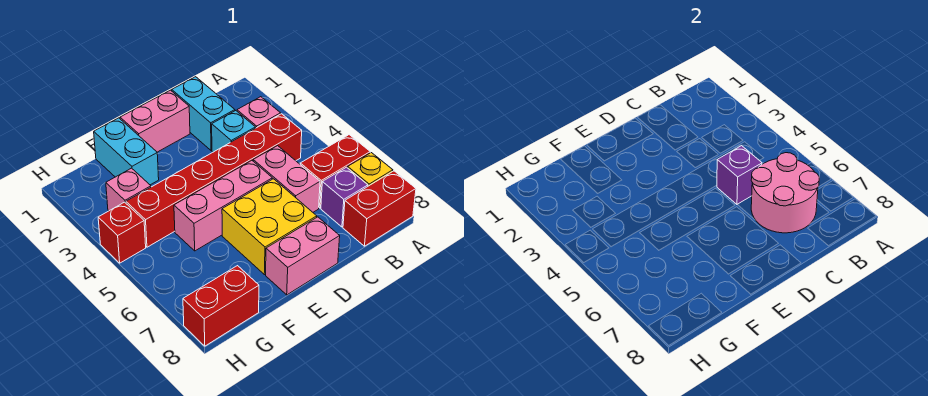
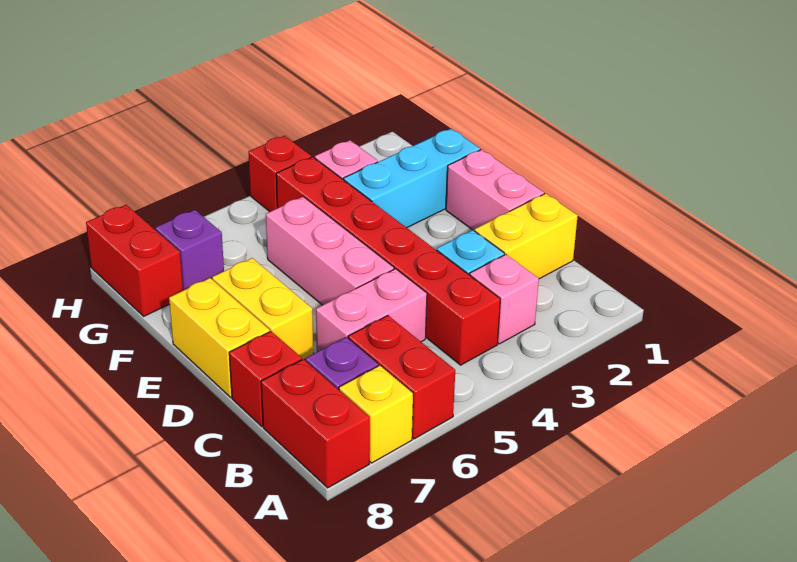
pink 2x2 round brick [751,153,820,233] -> none
cyan 1x2 brick [172,77,235,150] -> yellow 1x2 brick [474,193,578,279]
purple 1x1 brick [717,146,762,205] -> purple 1x1 brick moved to [155,210,224,290]
none -> red 1x1 brick [229,331,302,427]
yellow 2x2 brick [222,179,317,275] -> yellow 1x2 brick [212,258,313,360]
pink 1x2 brick [266,217,340,295] -> yellow 1x2 brick [169,278,270,397]
cyan 1x2 brick [94,118,159,185] -> cyan 1x3 brick [344,129,480,228]

